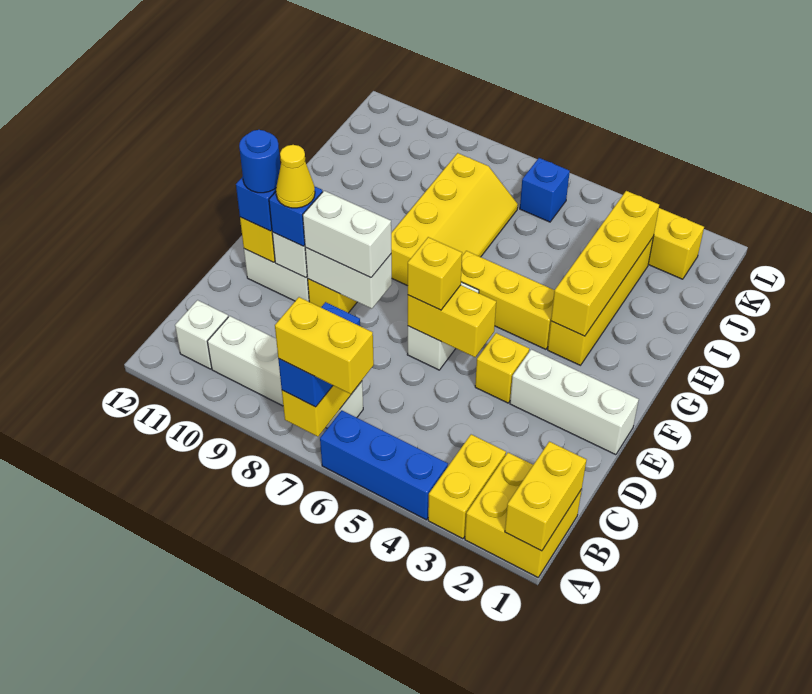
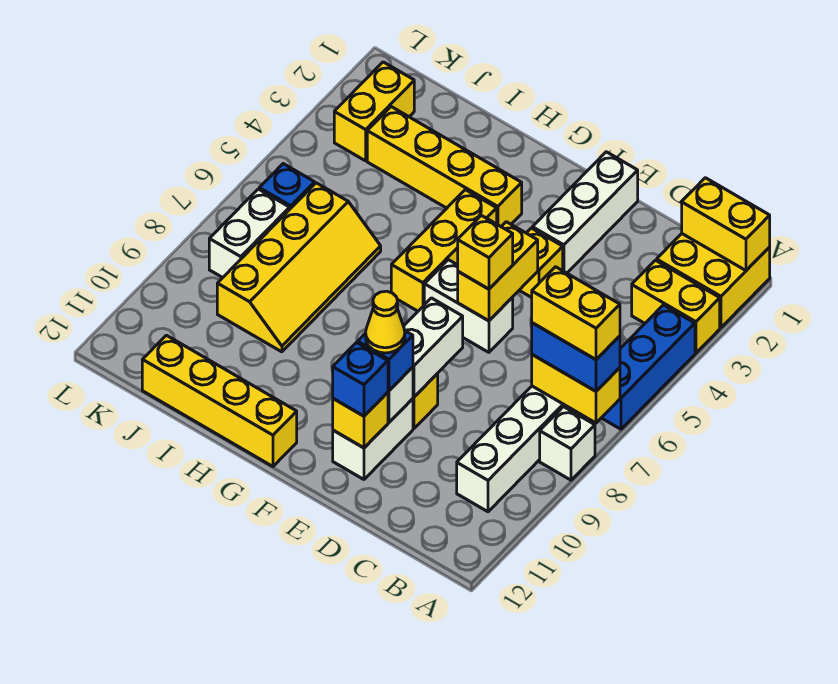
yellow 1x2 brick [275,297,374,394] -> yellow 1x2 brick turned to [532,267,620,360]
white 1x1 brick [175,300,228,369] -> white 1x1 brick moved to [540,407,595,480]
white 1x2 brick [303,191,391,278] -> white 1x2 brick moved to [209,189,290,278]
blue 1x1 round brick [239,130,280,193] -> none
yellow 1x4 brick [551,191,659,336] -> yellow 1x4 brick moved to [142,335,297,466]
yellow 2x4 slope [391,153,518,286] -> yellow 2x4 slope turned to [217,183,381,352]

